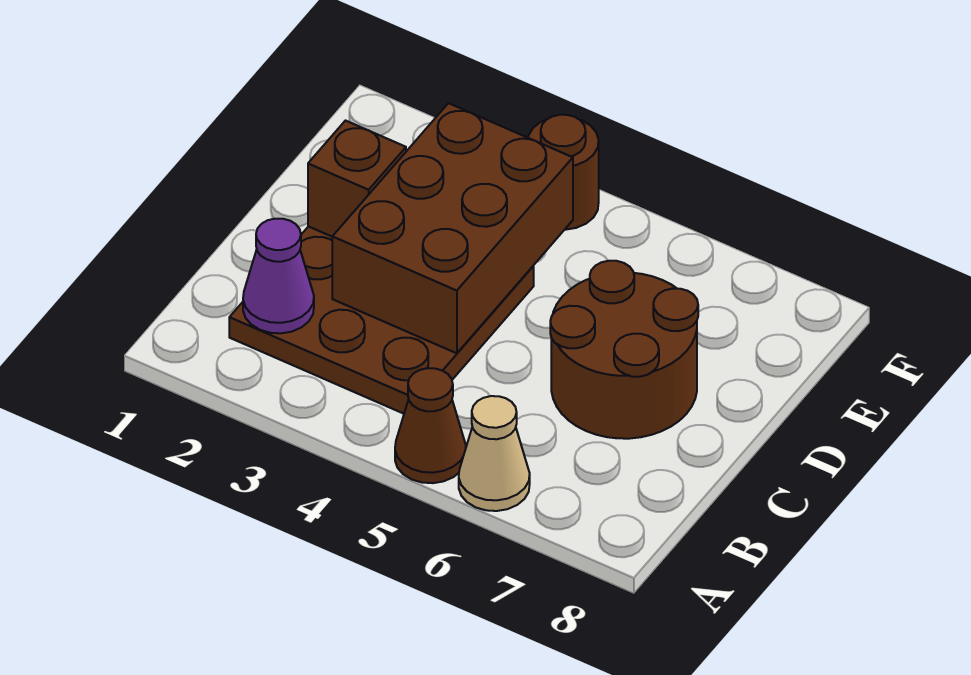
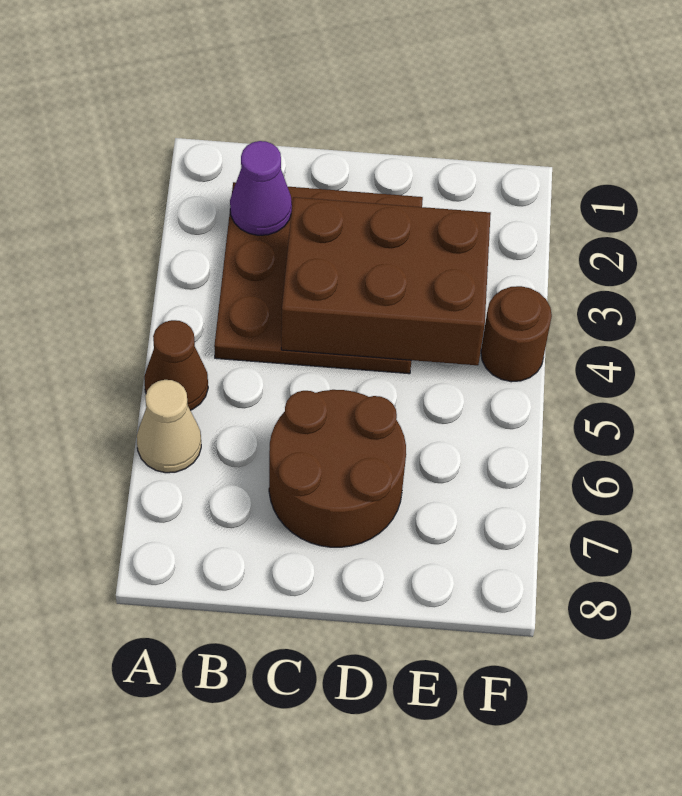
brown 1x1 brick [308,121,406,236] -> none

